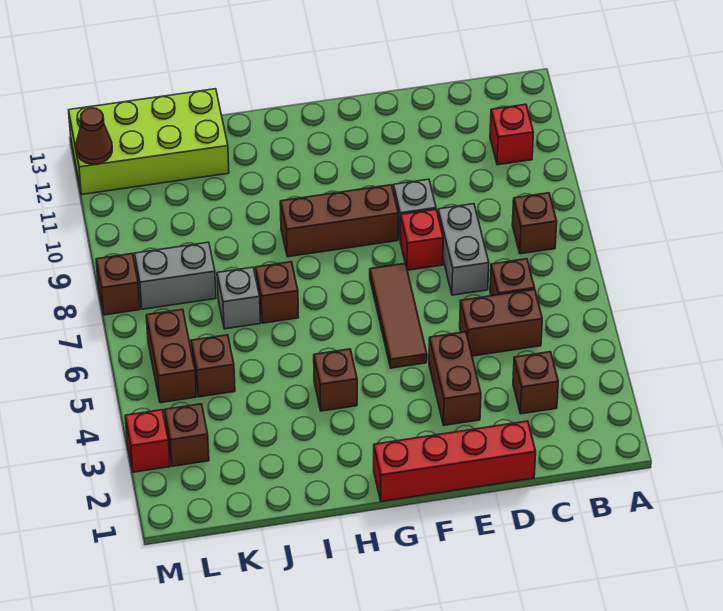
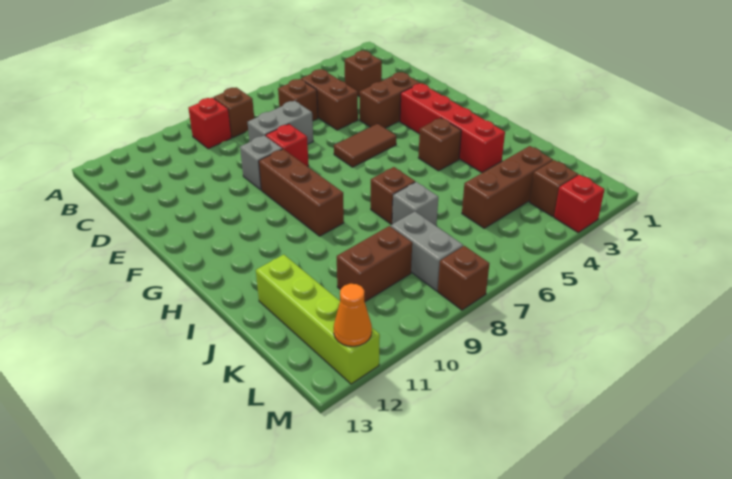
red 1x1 brick [490,104,534,165] -> red 1x1 brick moved to [188,98,231,149]
red 1x4 brick [374,421,536,501] -> red 1x4 brick moved to [400,84,505,173]
brown 1x3 tile [370,263,427,368] -> brown 1x2 tile [334,124,396,167]
lime 2x4 brick [69,89,229,194] -> lime 1x4 brick [256,255,380,384]
brown 1x1 brick [191,335,235,397] -> brown 1x3 brick [462,146,553,228]
brown 1x2 brick [146,309,196,403] -> brown 1x2 brick moved to [337,226,412,302]
brown 1x1 cone [76,108,112,164] -> orange 1x1 cone [334,284,372,346]

